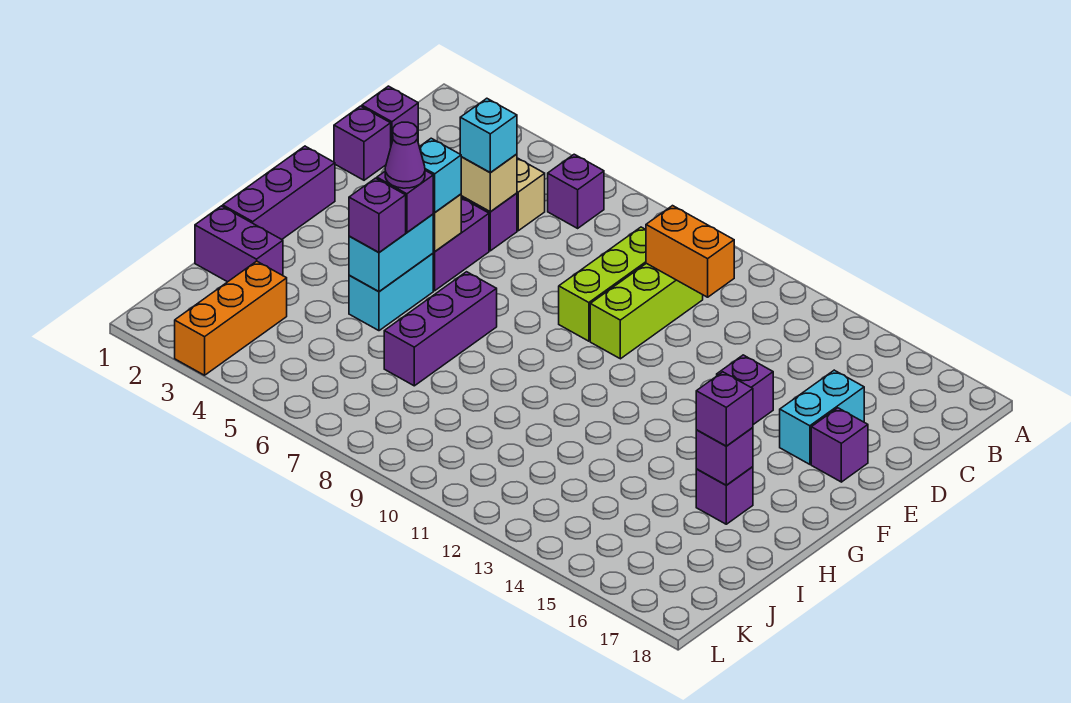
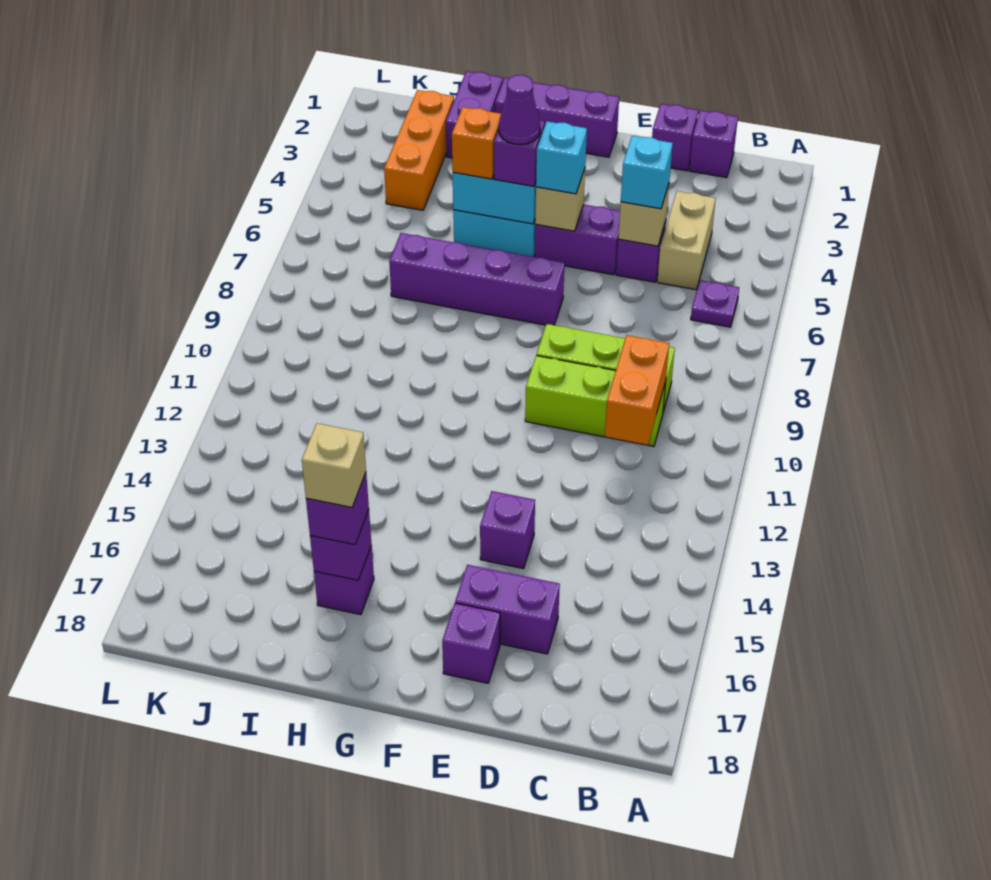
purple 1x1 brick [548,154,604,228] -> purple 1x1 plate [691,280,739,327]
cyan 1x2 brick [780,370,864,464] -> purple 1x2 brick [455,565,560,654]
purple 1x3 brick [384,272,497,386] -> purple 1x4 brick [389,233,564,325]
purple 1x1 brick [349,178,406,252] -> orange 1x1 brick [452,107,501,179]
none -> tan 1x1 brick [302,423,366,507]
orange 1x3 brick [175,261,287,375] -> orange 1x3 brick turned to [384,90,454,210]

